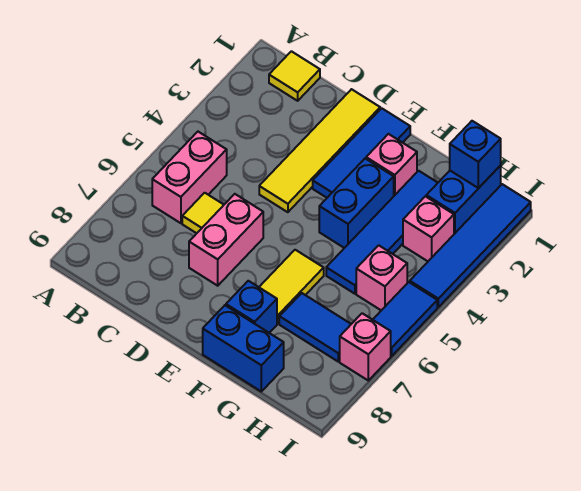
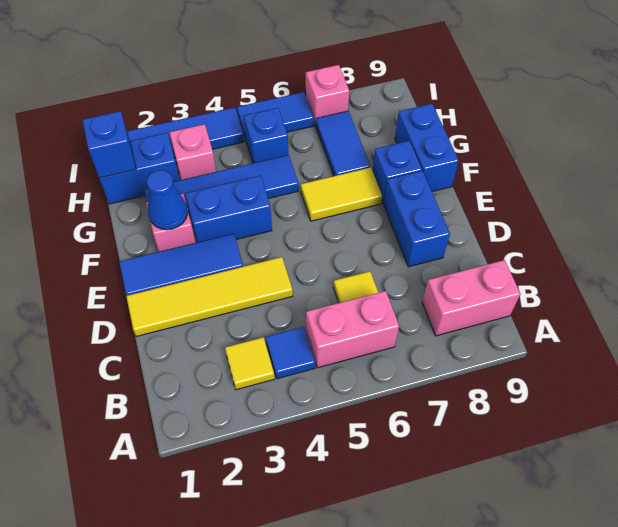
yellow 1x1 tile [269,51,320,101] -> yellow 1x1 tile moved to [225,337,275,390]
none -> blue 1x1 tile [266,327,315,379]
pink 1x2 brick [189,194,263,286] -> pink 1x2 brick moved to [422,260,520,336]
none -> blue 1x2 brick [384,171,450,267]
none -> blue 1x1 cone [147,170,188,230]
pink 1x1 brick [356,245,407,310] -> blue 1x1 brick [244,108,288,163]

